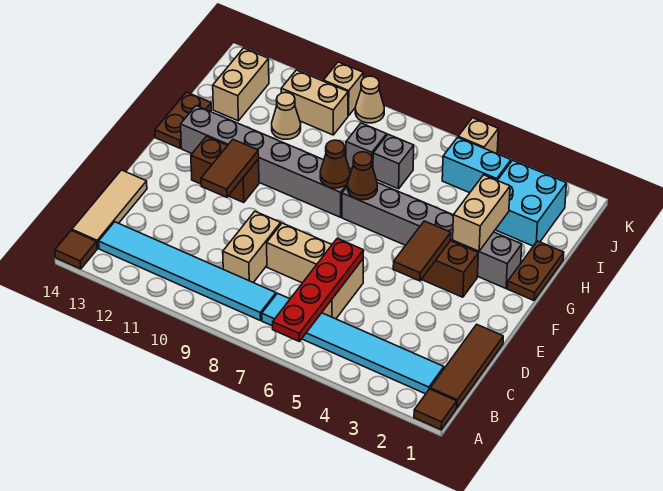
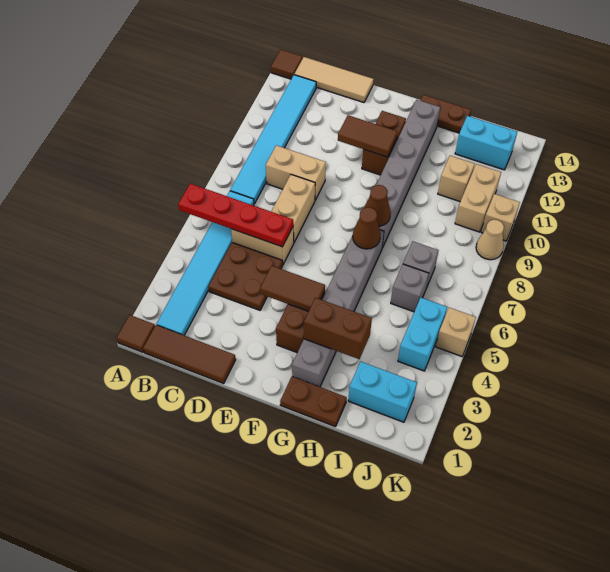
none -> brown 2x2 plate [208,242,283,310]
tan 1x2 brick [453,175,510,251] -> brown 1x2 brick [304,298,372,359]
cyan 2x2 brick [495,160,566,246] -> cyan 1x2 brick [348,362,417,422]
grey 1x1 brick [346,123,387,169] -> grey 1x1 brick moved to [391,264,429,312]
tan 1x1 cone [272,92,301,139] -> tan 1x1 brick [438,156,475,201]
tan 1x2 brick [213,48,269,121] -> cyan 1x2 brick [455,116,517,170]

